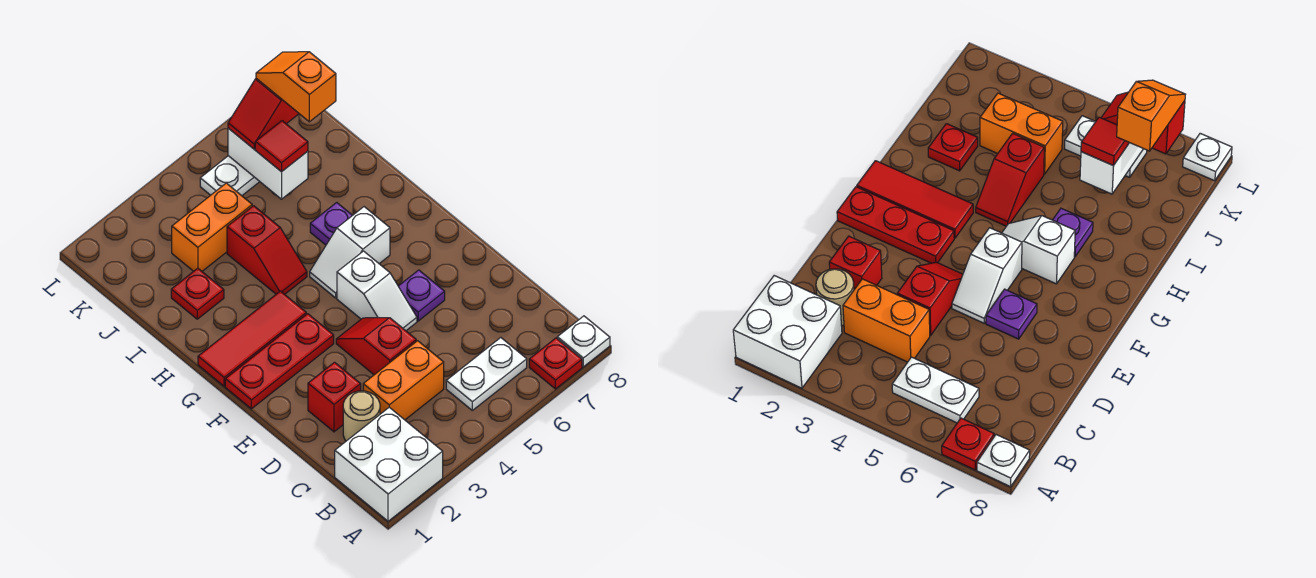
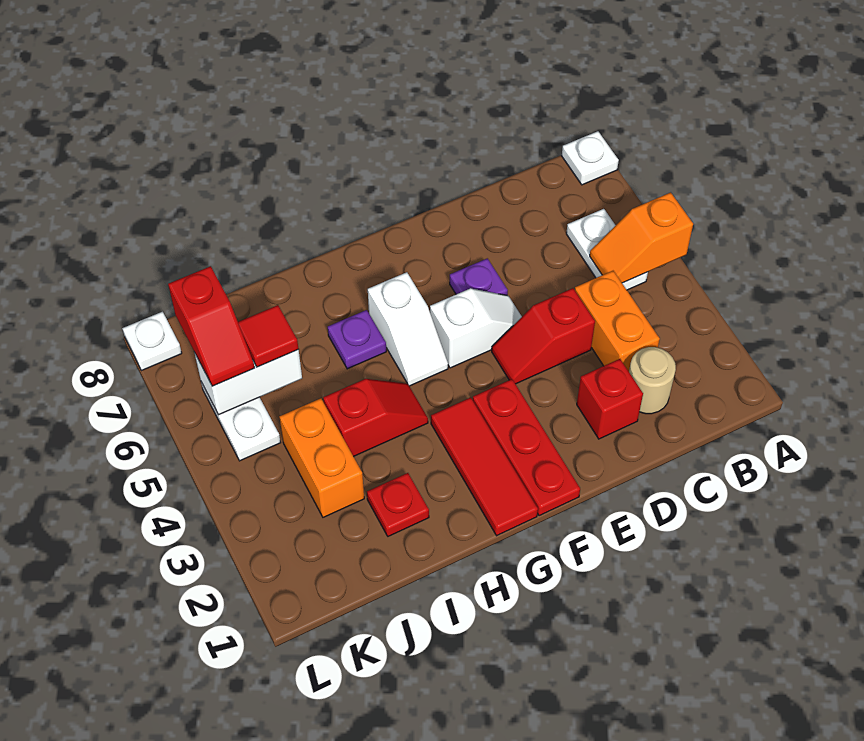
white 2x2 brick [335,407,443,521] -> none
red 1x1 plate [529,338,582,389] -> none
orange 1x2 slope [256,52,336,122] -> orange 1x2 slope moved to [590,192,693,283]

